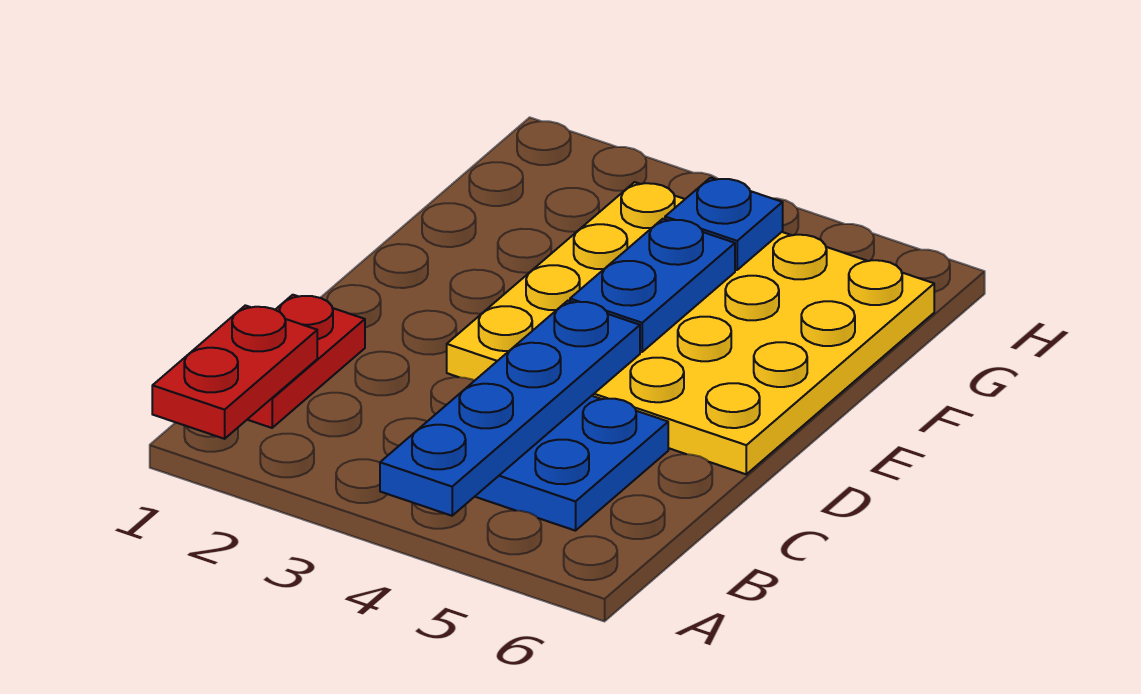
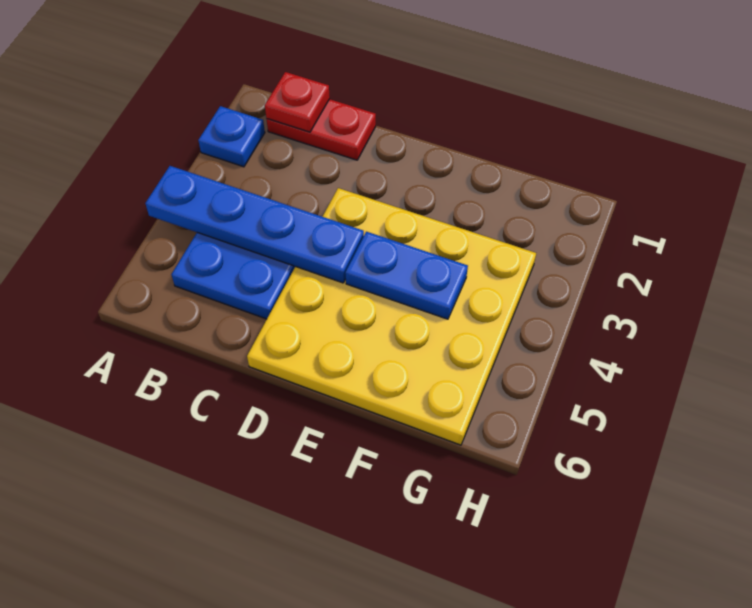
red 1x2 plate [152,305,317,439] -> red 1x1 plate [265,72,330,132]
blue 1x1 plate [665,178,783,270] -> blue 1x1 plate moved to [198,106,265,167]

